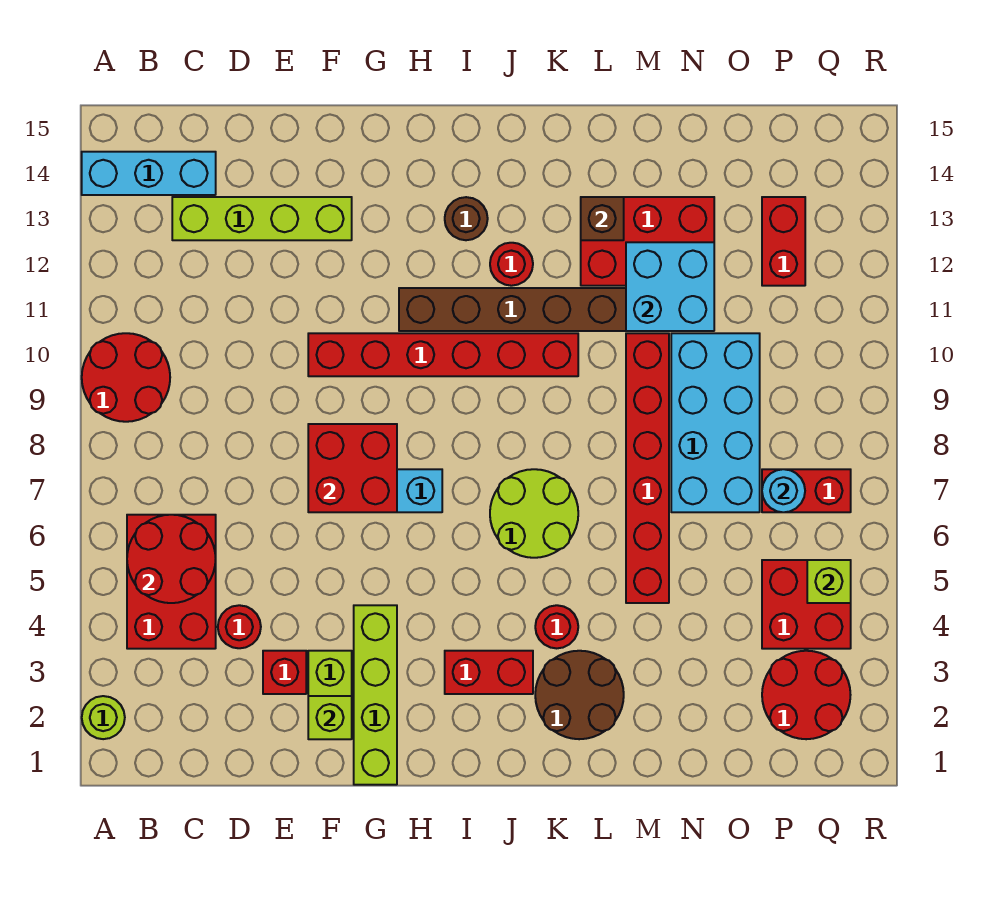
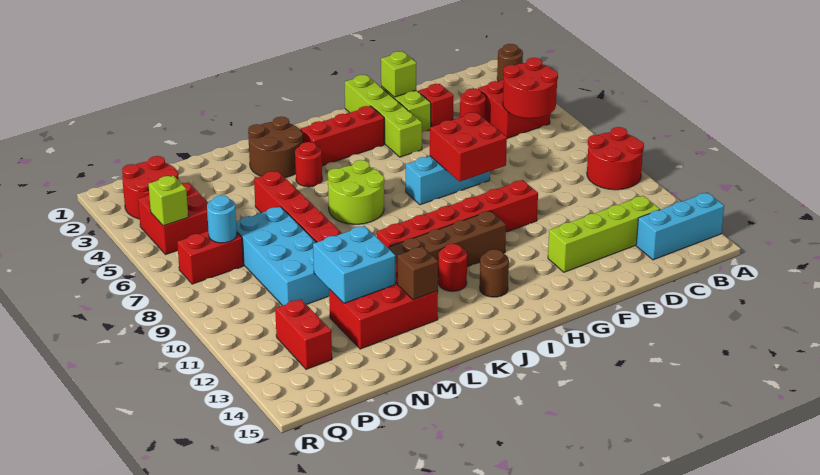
lime 1x1 round brick [82,696,125,739] -> brown 1x1 round brick [497,44,523,81]
red 2x3 brick [127,515,216,649] -> red 2x2 brick [478,80,550,138]
red 1x2 brick [445,651,533,694] -> red 1x3 brick [301,106,384,166]

